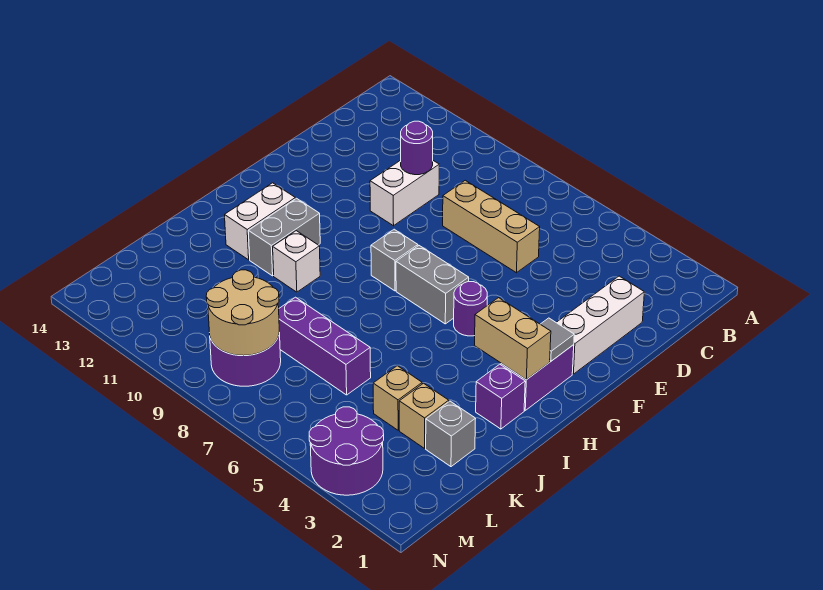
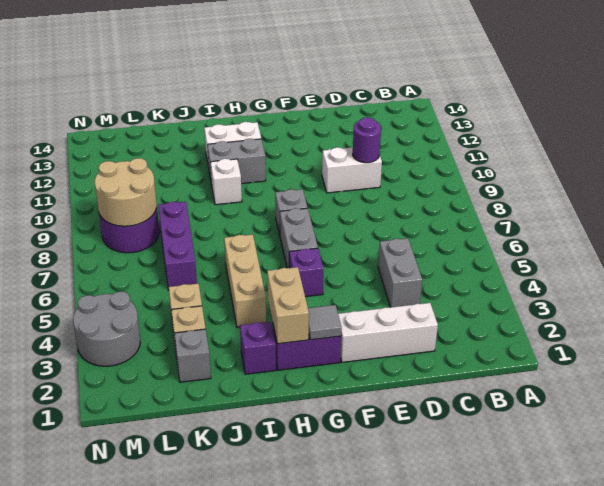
none -> grey 1x2 brick [378,238,422,307]
tan 1x3 brick [443,180,540,273] -> tan 1x3 brick moved to [224,234,266,327]
purple 1x1 round brick [454,282,487,336] -> purple 1x1 brick [289,248,323,297]
purple 2x2 round brick [309,407,384,495] -> grey 2x2 round brick [73,292,140,366]

